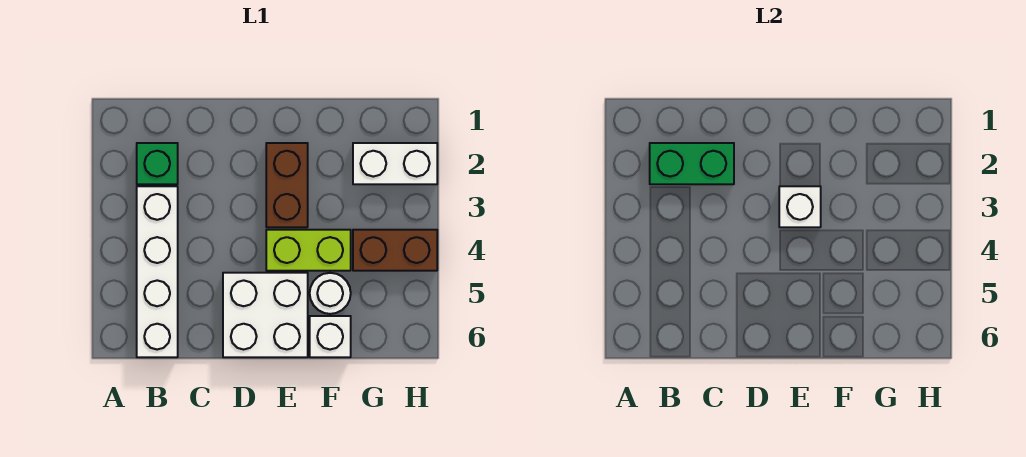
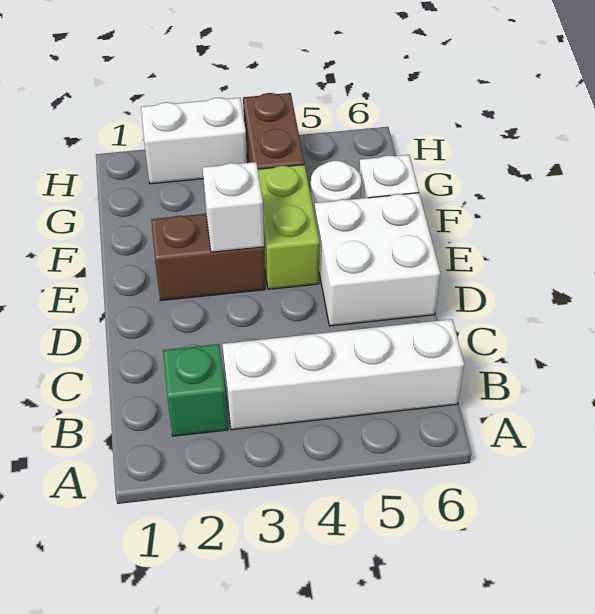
green 1x2 brick [650,143,734,184] -> none
white 1x2 brick [353,143,437,184] -> white 1x2 brick turned to [141,98,247,184]

